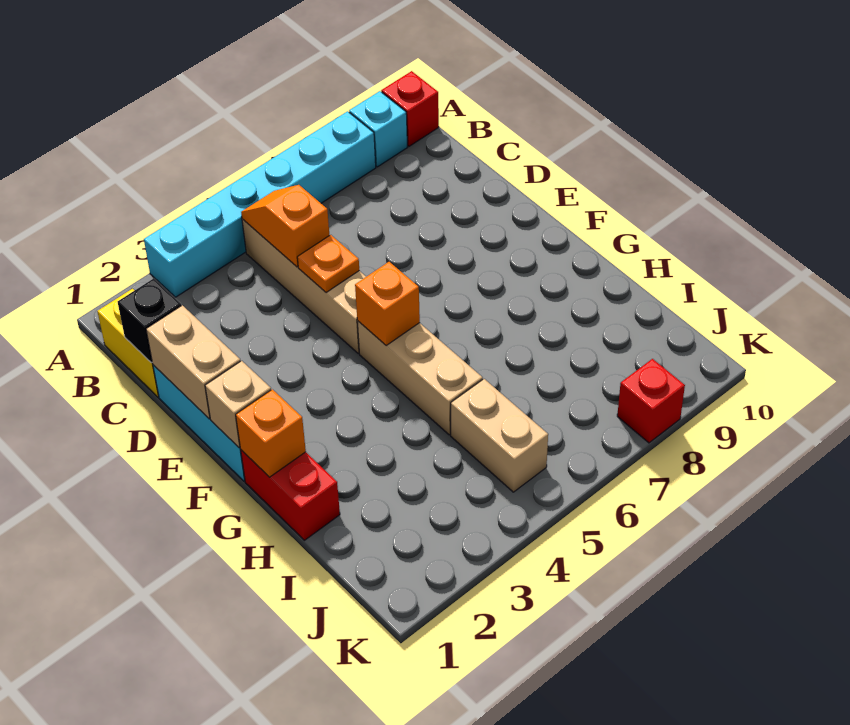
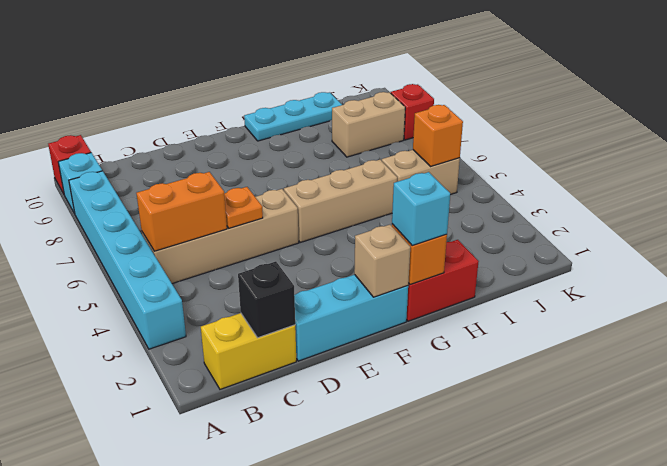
orange 1x2 slope [241,185,329,267] -> orange 1x2 brick [136,172,227,251]
tan 1x2 brick [146,305,240,419] -> tan 1x2 brick moved to [332,92,405,157]
orange 1x1 brick [355,262,420,345] -> orange 1x1 brick moved to [413,105,463,166]
none -> cyan 1x1 brick [392,172,450,245]
none -> cyan 1x3 plate [244,92,342,141]

